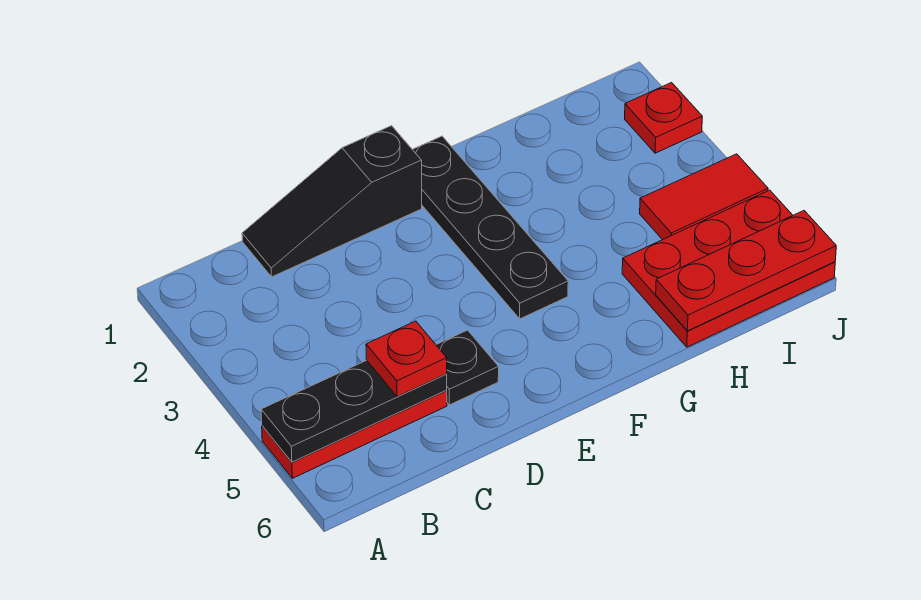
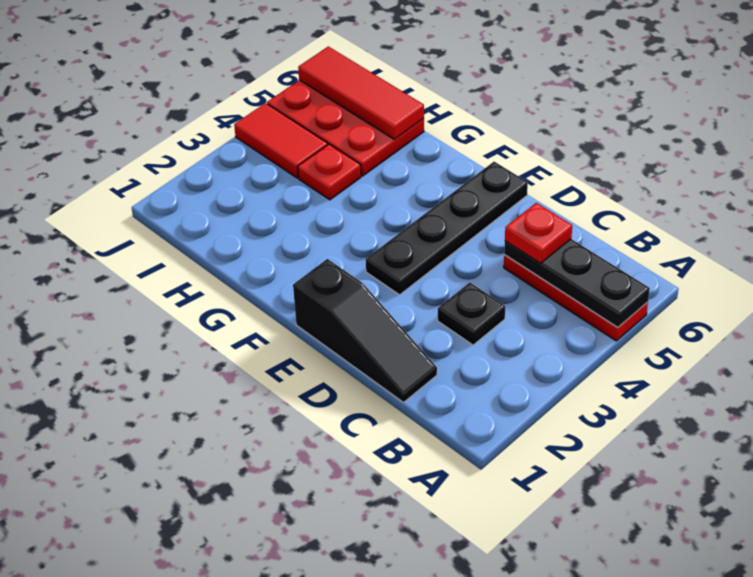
black 1x1 plate [436,330,499,405] -> black 1x1 plate moved to [438,283,505,345]
black 1x4 plate [412,136,568,319] -> black 1x4 plate moved to [365,162,528,295]
red 1x3 plate [656,211,836,331] -> red 1x3 tile [298,46,424,139]
red 1x1 plate [625,83,702,153] -> red 1x1 plate moved to [298,144,361,200]

